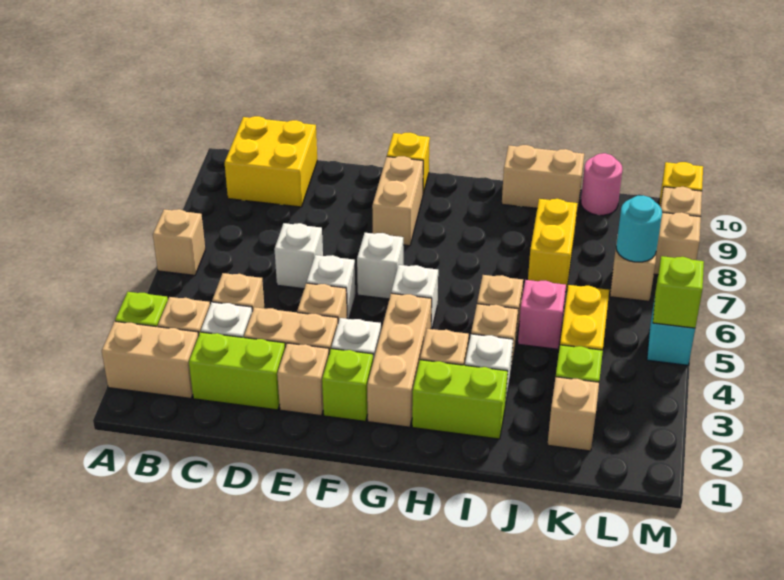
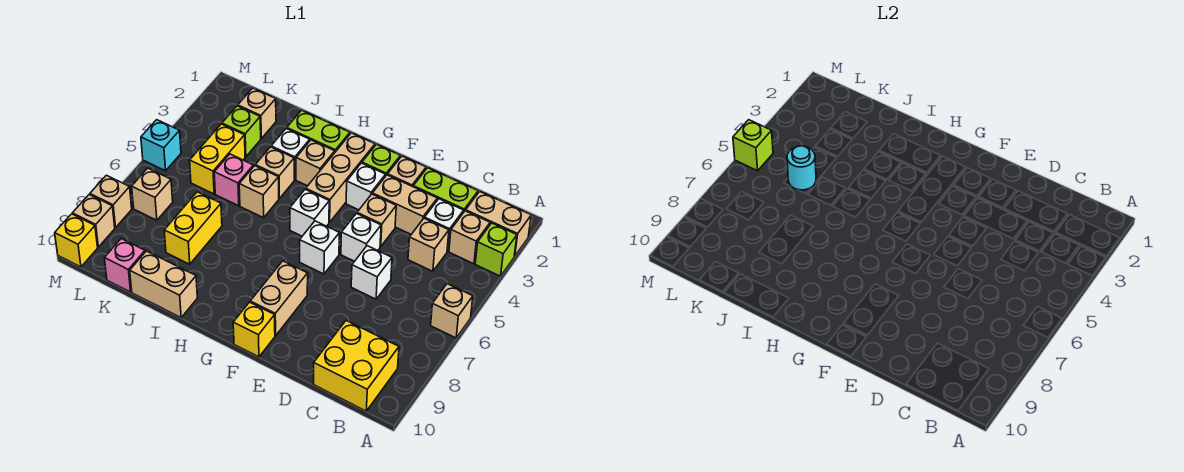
pink 1x1 round brick [581,153,622,215] -> pink 1x1 brick [104,239,145,292]
cyan 1x1 round brick [616,195,662,262] -> cyan 1x1 round brick moved to [787,146,816,190]

